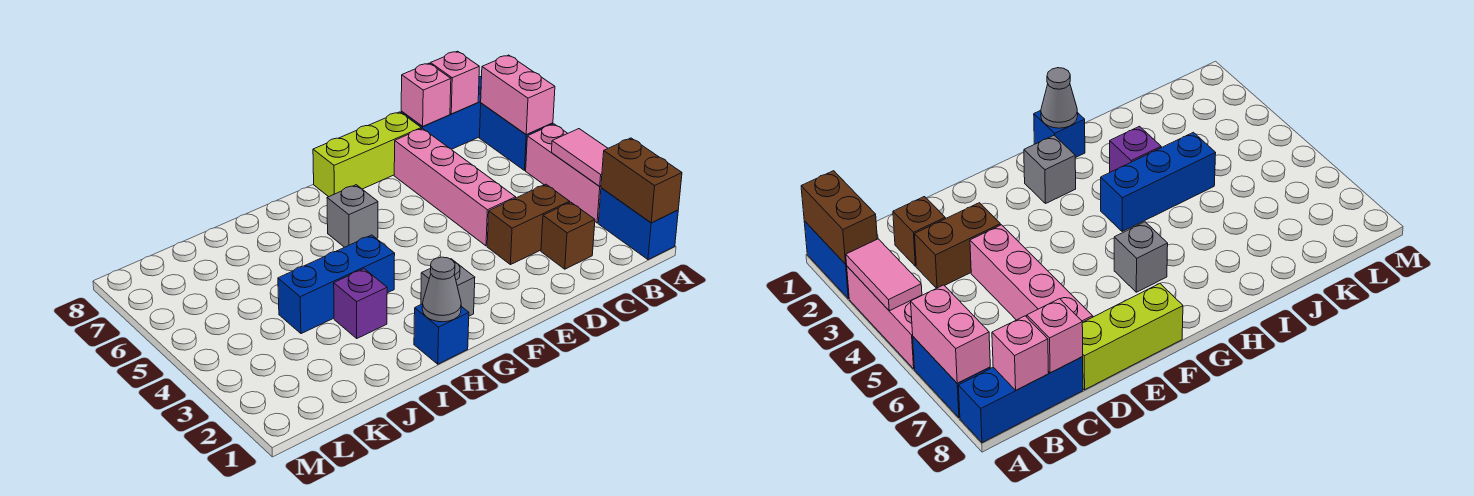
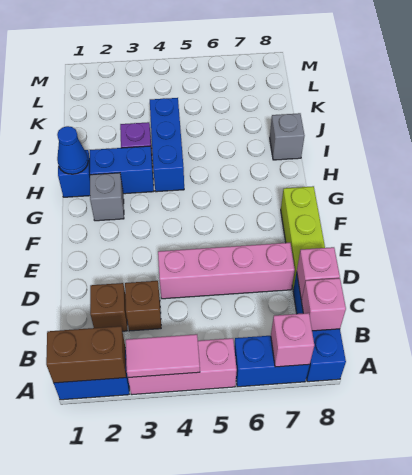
pink 1x2 brick [481,55,555,135] -> pink 1x1 brick [271,313,314,367]
brown 1x2 brick [487,184,570,265] -> brown 1x1 brick [125,281,161,331]
grey 1x1 brick [327,185,378,247] -> grey 1x1 brick moved to [270,113,305,160]
grey 1x1 cone [422,257,461,322] -> blue 1x1 cone [57,126,88,174]
none -> blue 1x2 brick [90,146,154,194]

